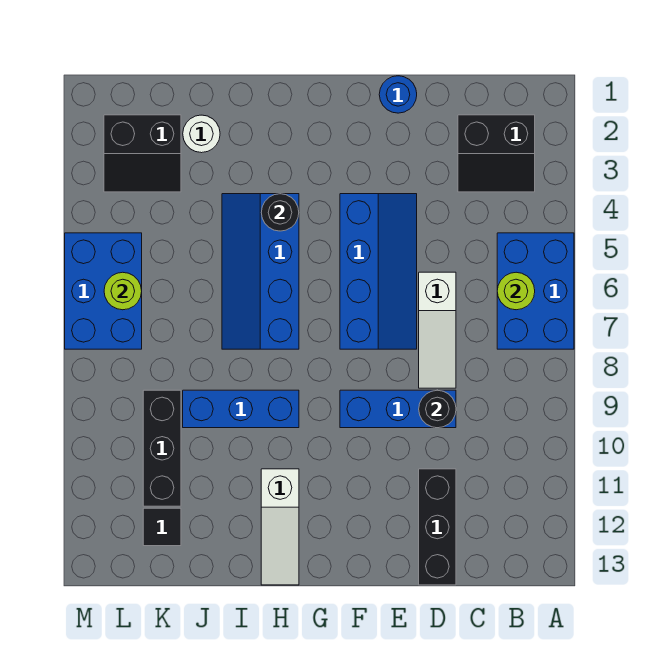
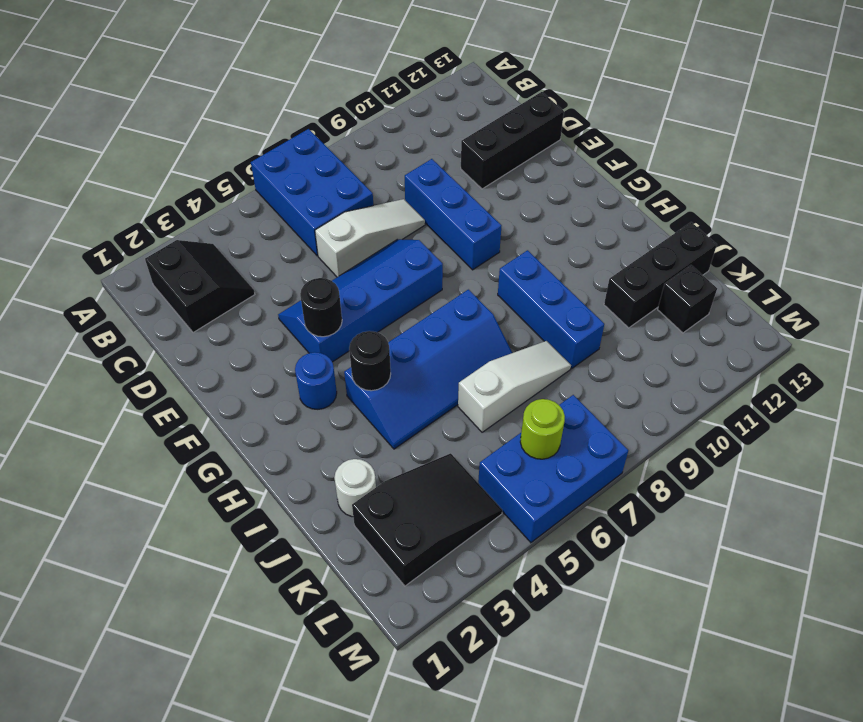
blue 2x3 brick [497,233,574,349] -> blue 2x3 brick turned to [251,129,373,256]
lime 1x1 round brick [497,272,535,310] -> none
black 1x1 round brick [419,390,456,428] -> black 1x1 round brick moved to [300,278,342,337]
blue 1x1 round brick [379,76,417,113] -> blue 1x1 round brick moved to [295,352,337,409]
white 1x3 slope [261,469,299,585] -> white 1x3 slope moved to [458,341,571,432]
black 2x2 slope [104,115,181,192] -> black 2x3 slope [352,453,502,586]
black 1x3 brick [143,390,181,506] -> black 1x3 brick moved to [604,222,717,328]
black 1x1 tile [143,508,181,546] -> black 1x1 brick [658,265,717,333]

